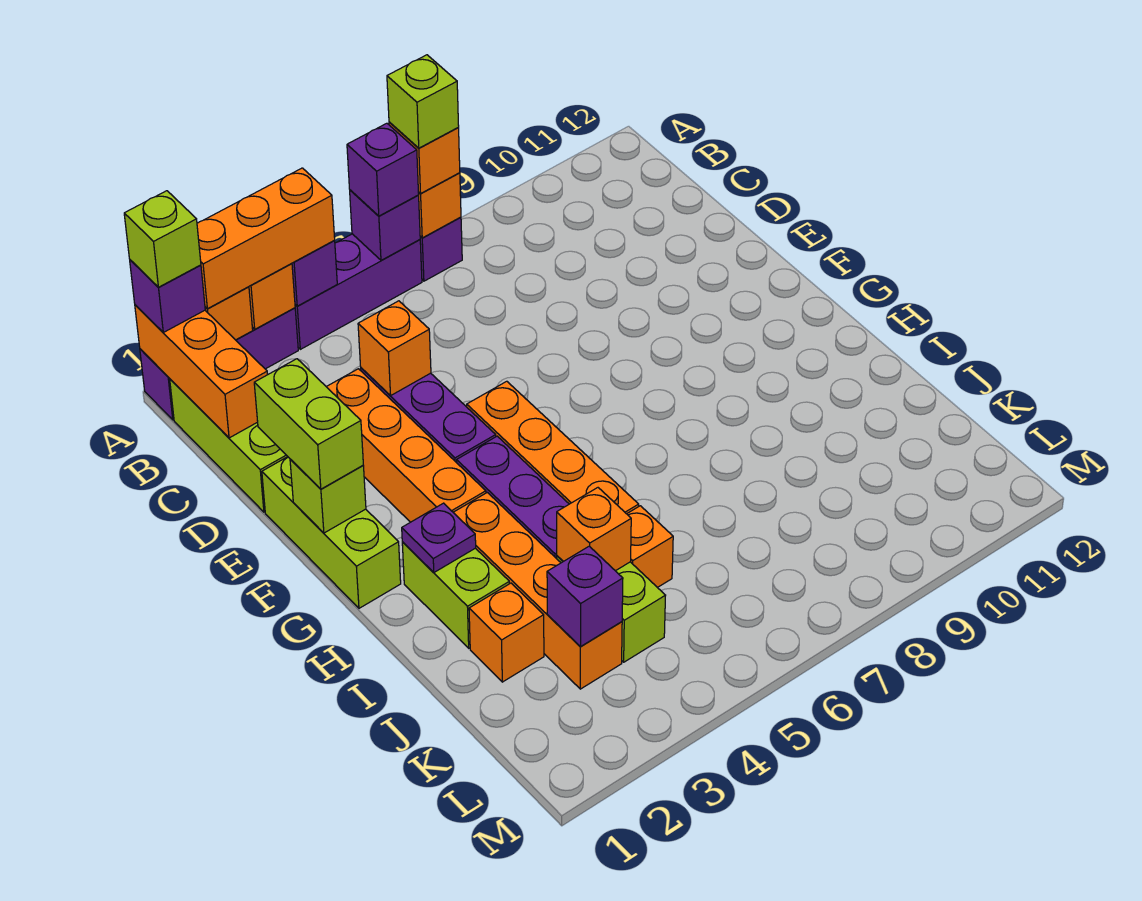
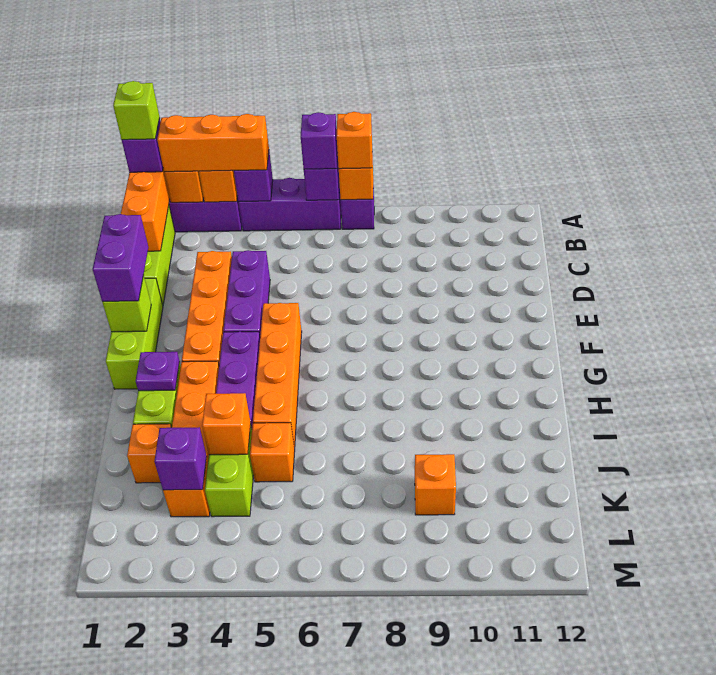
lime 1x1 brick [387,55,459,148] -> none
orange 1x1 brick [358,301,431,395] -> orange 1x1 brick moved to [415,454,456,515]
lime 1x2 brick [254,359,363,489] -> purple 1x2 brick [93,214,148,302]

